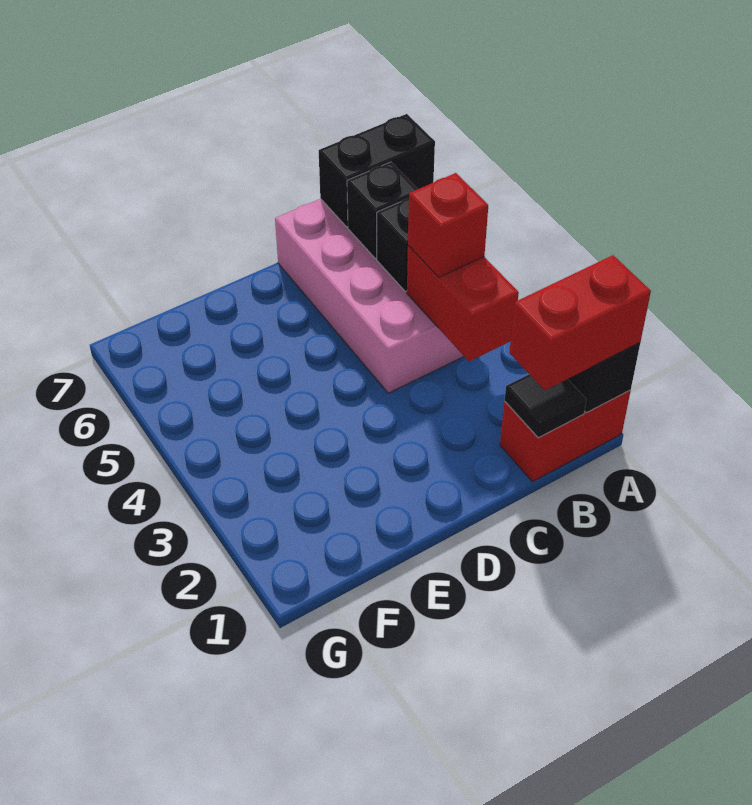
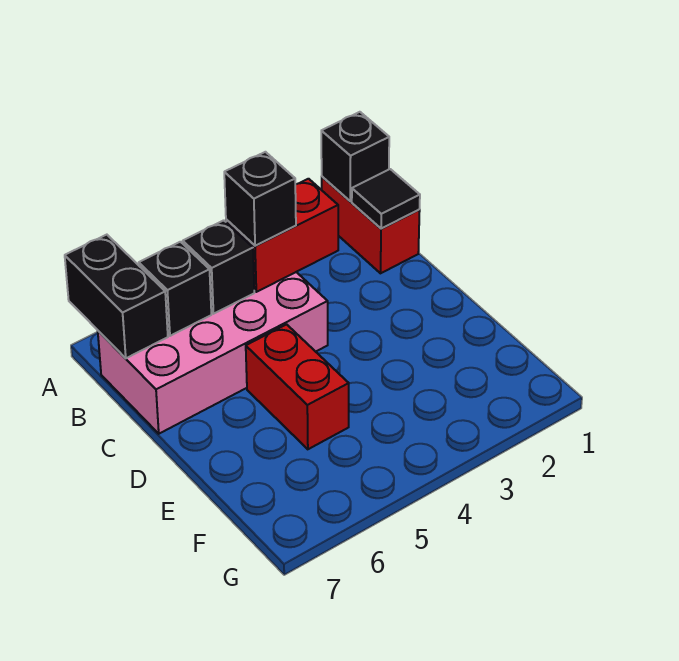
red 1x2 brick [509,255,651,390] -> red 1x2 brick moved to [246,324,349,449]
red 1x1 brick [408,173,488,277] -> black 1x1 brick [224,152,296,246]

